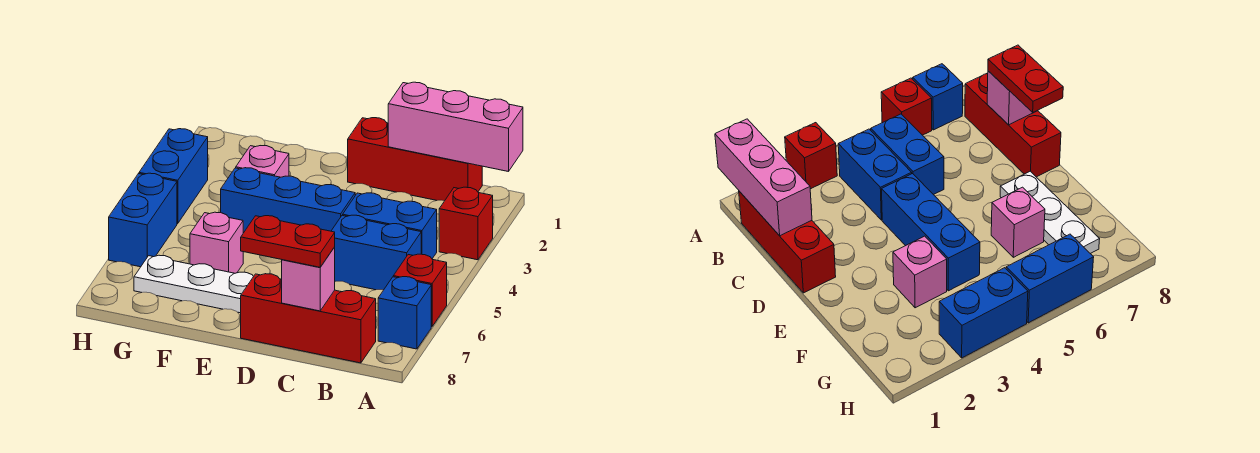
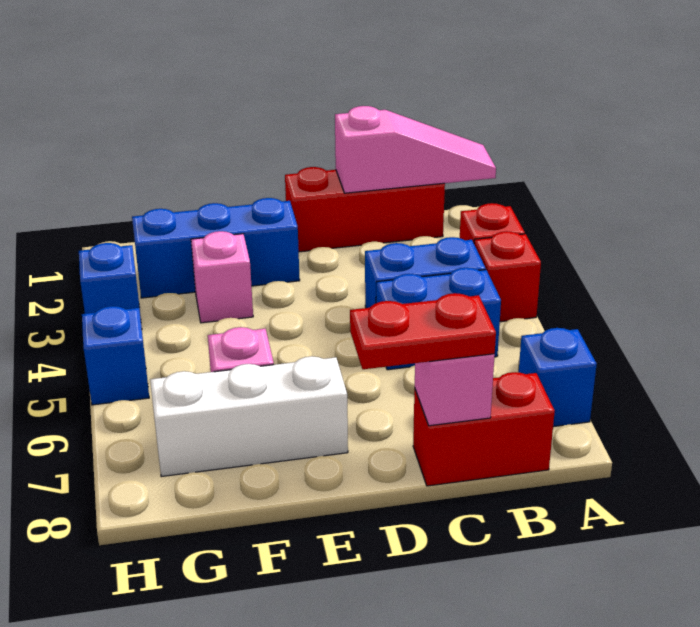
pink 1x3 brick [388,82,523,172] -> pink 1x3 slope [335,106,496,193]
red 1x1 brick [393,254,447,327] -> red 1x1 brick moved to [474,231,541,322]
red 1x3 brick [241,274,376,363] -> red 1x2 brick [413,372,555,486]
blue 1x3 brick [221,168,355,233] -> blue 1x3 brick moved to [132,198,300,298]
white 1x3 plate [134,255,254,313] -> white 1x3 brick [150,356,348,477]
blue 1x2 brick [139,129,208,224] -> blue 1x1 brick [79,243,142,327]
blue 1x2 brick [109,173,177,267] -> blue 1x1 brick [82,306,149,405]

